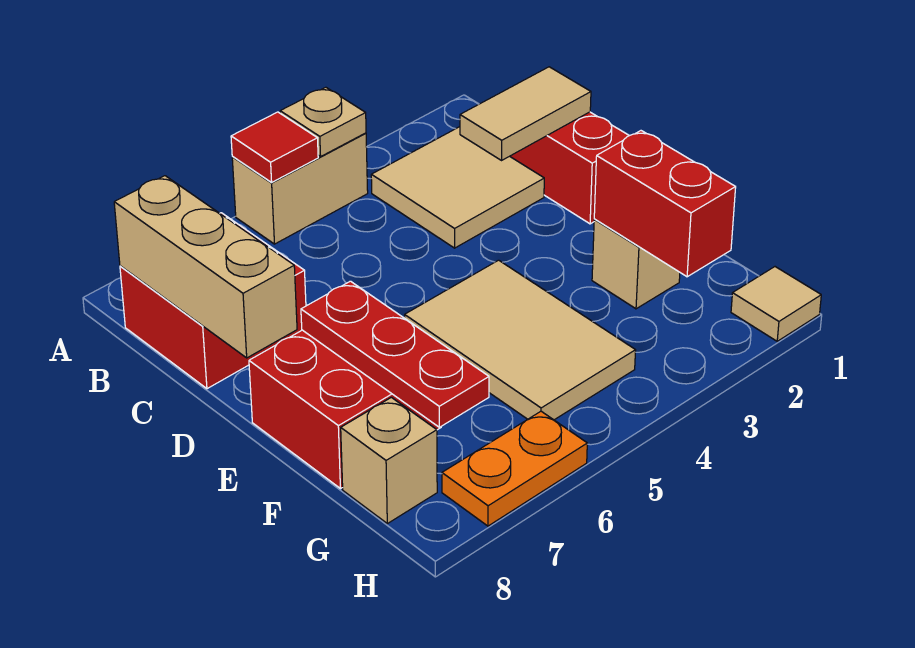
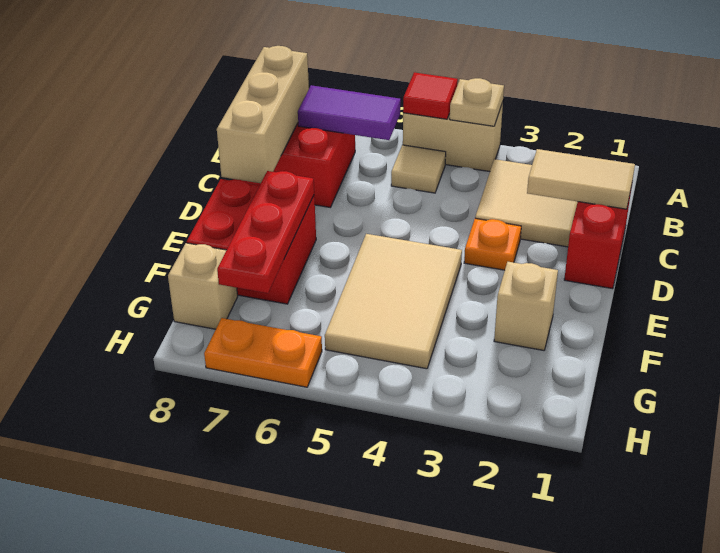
none -> purple 1x2 tile [298,85,401,140]
none -> orange 1x1 plate [464,218,521,270]
red 1x2 brick [594,131,736,277] -> none
tan 1x1 tile [731,267,821,341] -> tan 1x1 tile moved to [391,145,446,193]

